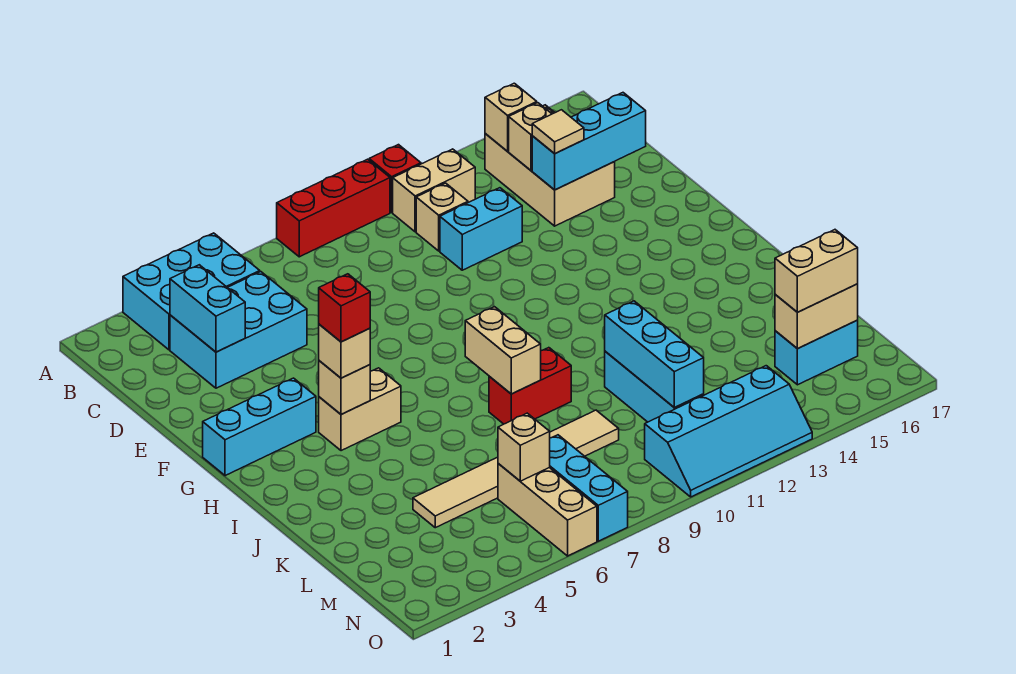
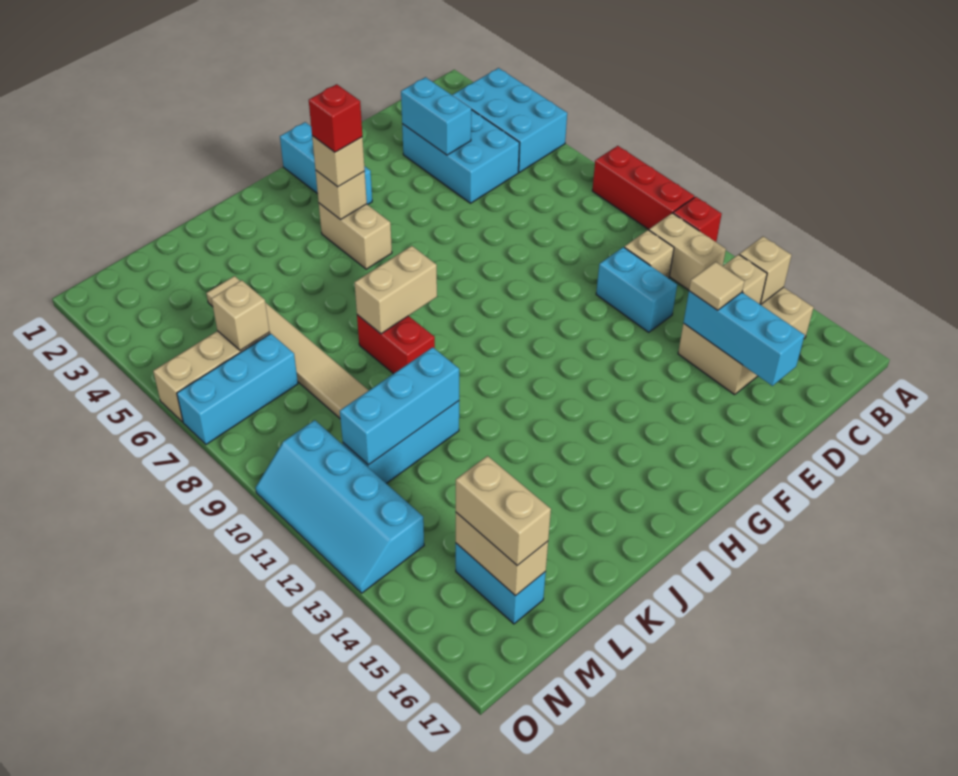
cyan 1x2 brick [170,265,245,352] -> cyan 1x2 brick turned to [401,77,471,155]

